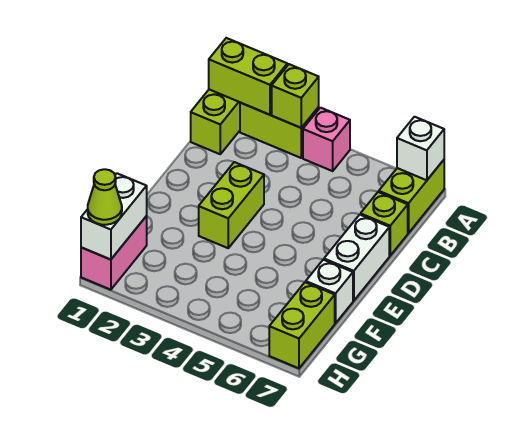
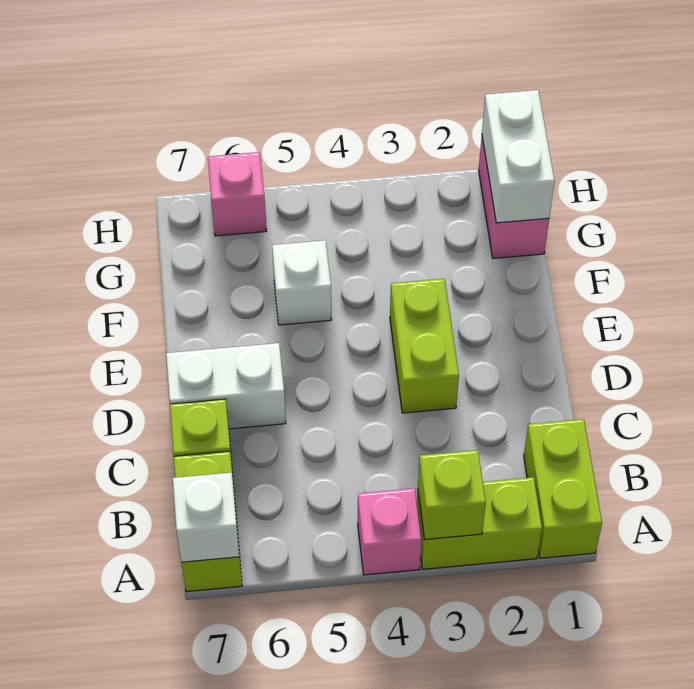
lime 1x2 brick [209,38,287,115] -> none
white 1x2 brick [324,215,389,301] -> white 1x2 brick turned to [166,343,286,429]
white 1x1 brick [306,260,353,323] -> white 1x1 brick moved to [272,240,331,325]
lime 1x2 brick [269,282,335,368] -> none
lime 1x1 cone [88,169,122,225] -> none
none -> pink 1x1 brick [208,152,266,236]

